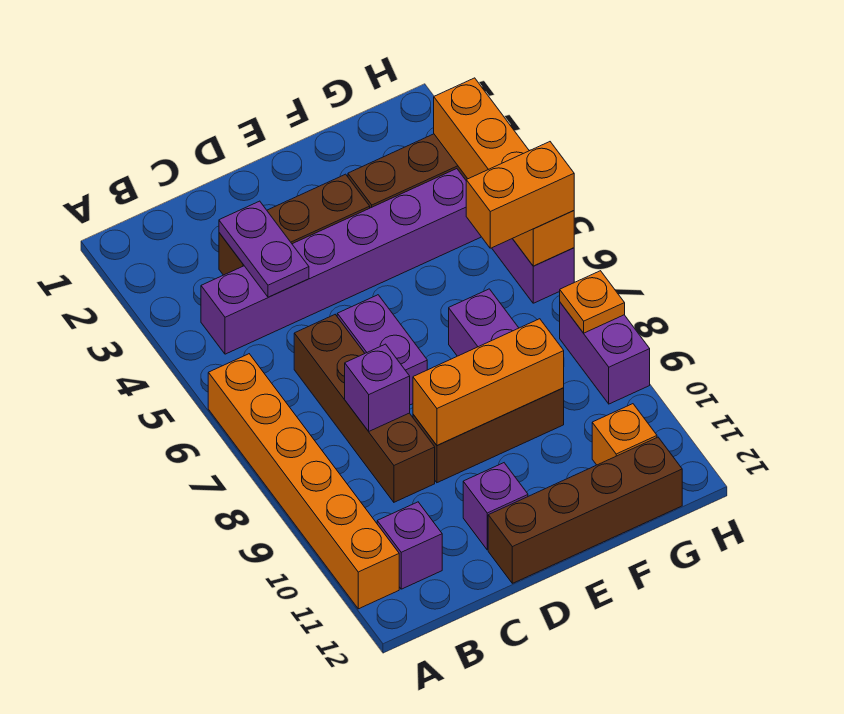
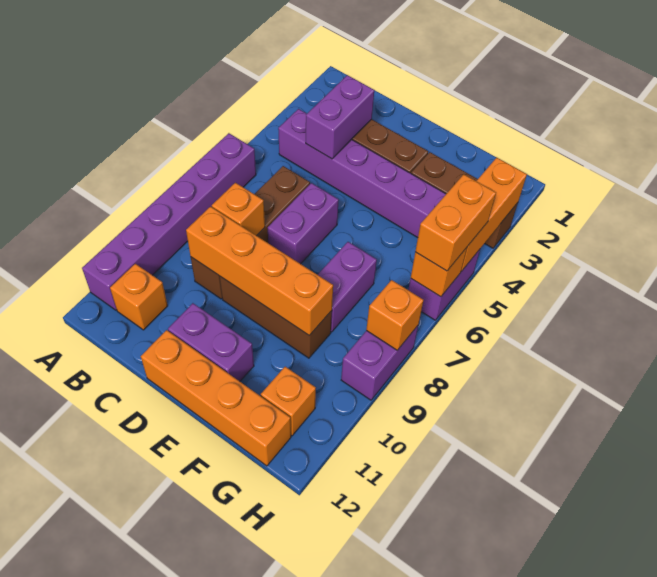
orange 1x6 brick [208,354,399,609] -> purple 1x6 brick [82,133,256,310]
purple 1x1 brick [377,502,442,589] -> orange 1x1 brick [110,264,168,330]
purple 1x2 plate [219,201,309,297] -> purple 1x2 brick [306,75,374,159]
purple 1x1 brick [345,344,410,431] -> orange 1x1 brick [212,183,265,236]
orange 1x3 brick [413,319,564,445] -> orange 1x4 brick [186,207,333,335]
purple 1x1 brick [463,463,528,550] -> purple 1x2 brick [168,303,254,381]
brown 1x4 brick [488,437,682,583] -> orange 1x4 brick [141,330,291,466]
orange 1x2 brick [466,142,574,248] -> orange 1x2 brick turned to [415,174,496,271]
orange 1x1 plate [560,271,625,333] -> orange 1x1 brick [366,280,424,350]

